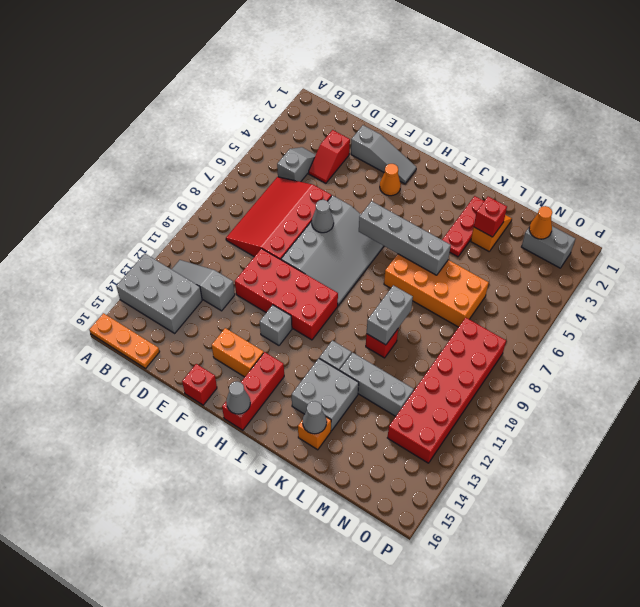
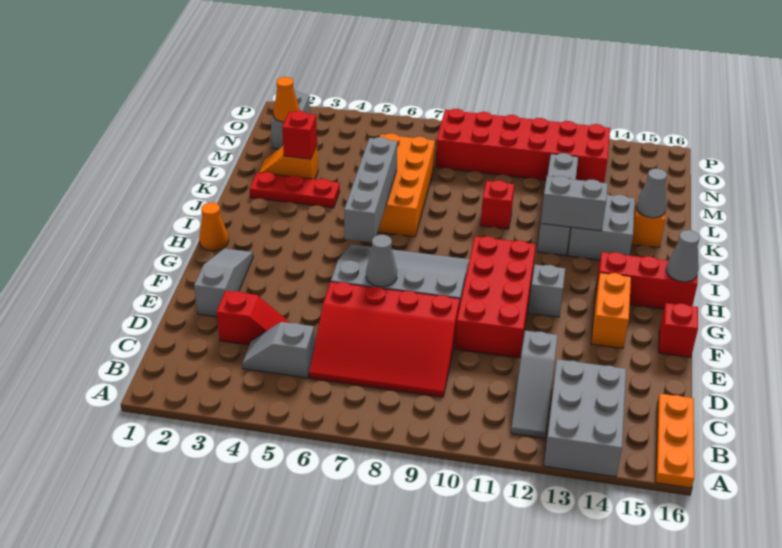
orange 1x1 cone [380,164,401,196] -> orange 1x1 cone moved to [199,202,229,251]
grey 1x2 brick [367,285,413,345] -> grey 1x2 brick moved to [541,176,608,231]

